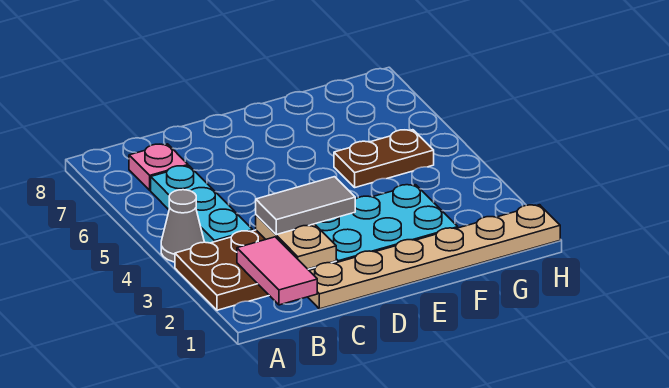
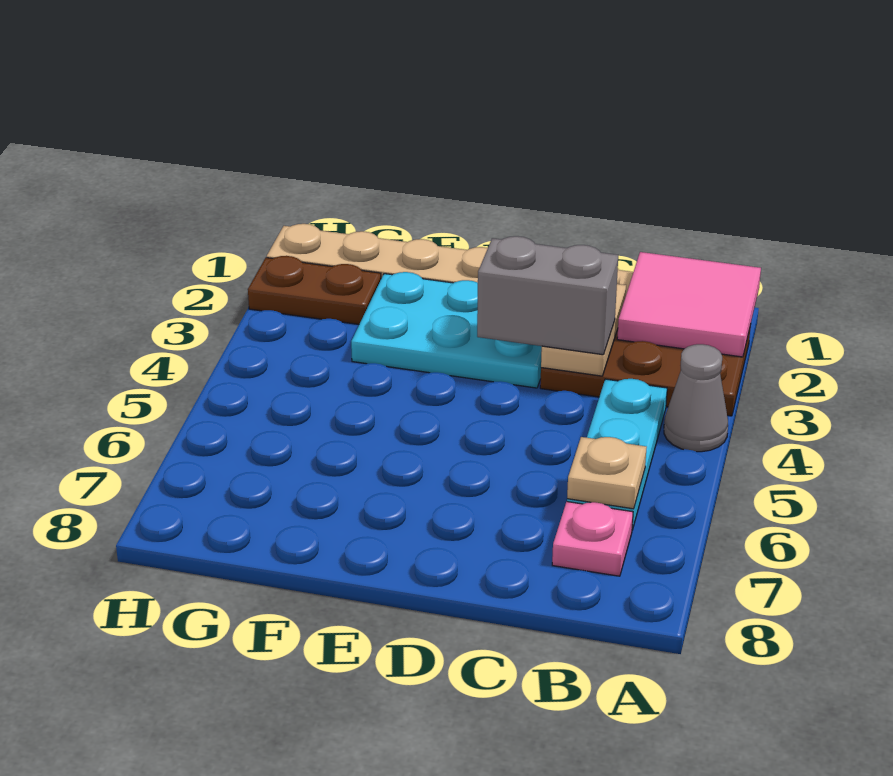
pink 1x2 tile [237,237,317,305] -> pink 2x2 tile [617,252,761,357]
none -> tan 1x1 plate [567,437,647,509]
grey 1x2 tile [256,177,355,235] -> grey 1x2 brick [477,236,618,355]
brown 1x2 plate [334,130,434,187] -> brown 1x2 plate moved to [248,256,381,324]

